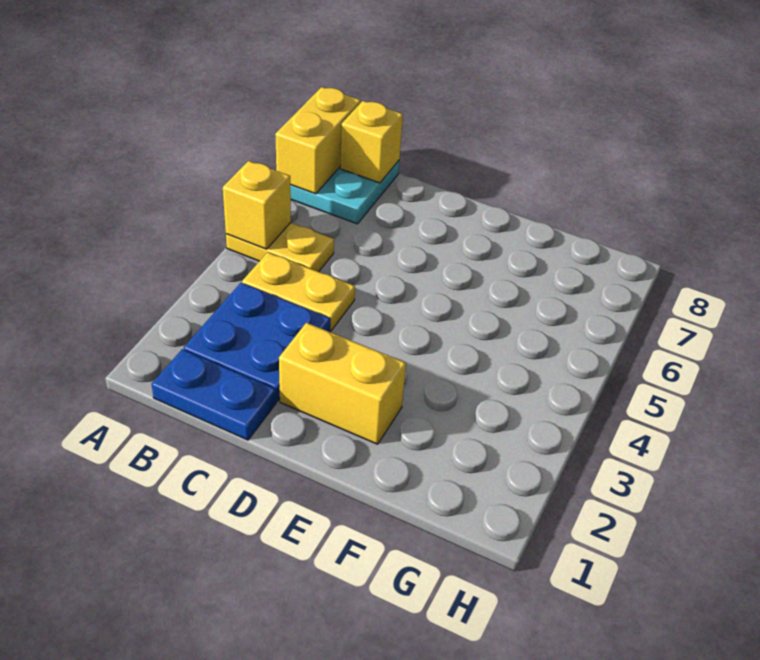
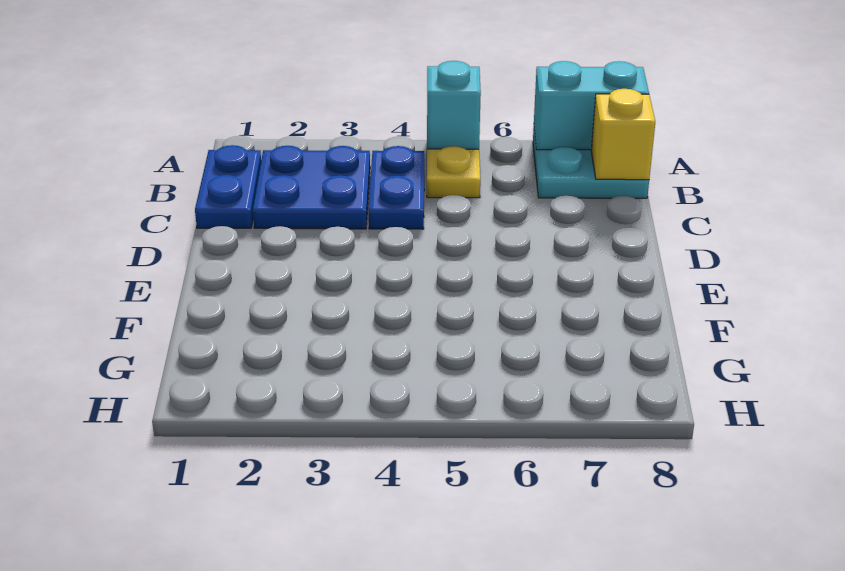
yellow 1x1 brick [223,161,291,249] -> cyan 1x1 brick [427,61,481,149]
yellow 1x2 brick [275,87,361,194] -> cyan 1x2 brick [534,61,649,150]
yellow 1x2 plate [242,252,355,331] -> blue 1x2 plate [369,146,424,229]
yellow 1x2 brick [279,323,406,444] -> none

